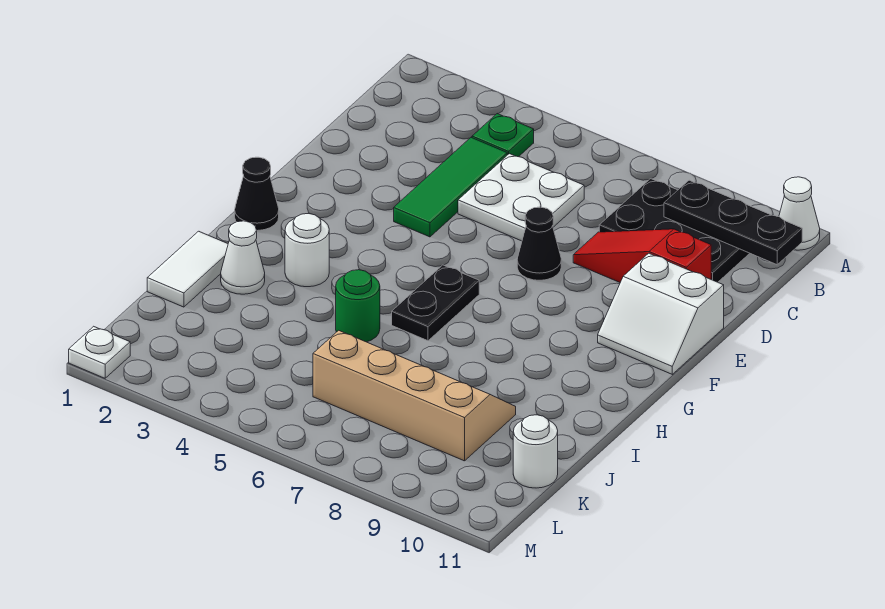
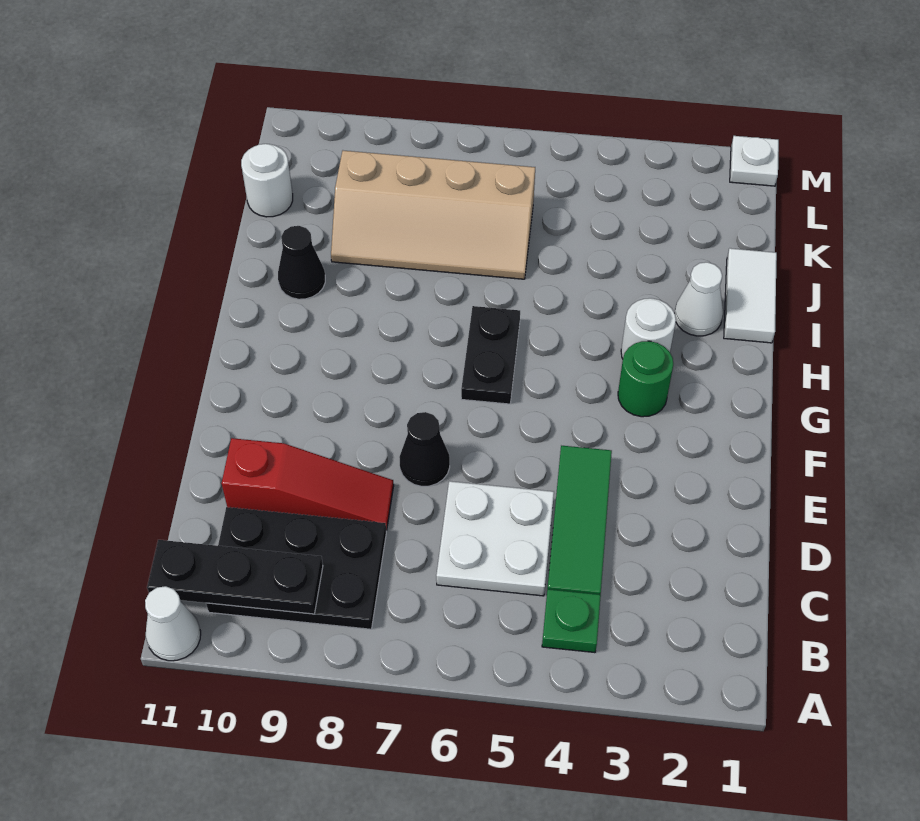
white 2x2 slope [598,253,724,374] -> none
black 1x1 cone [235,157,279,231] -> black 1x1 cone moved to [278,226,325,299]
green 1x1 round brick [336,270,380,342] -> green 1x1 round brick moved to [618,341,673,417]

